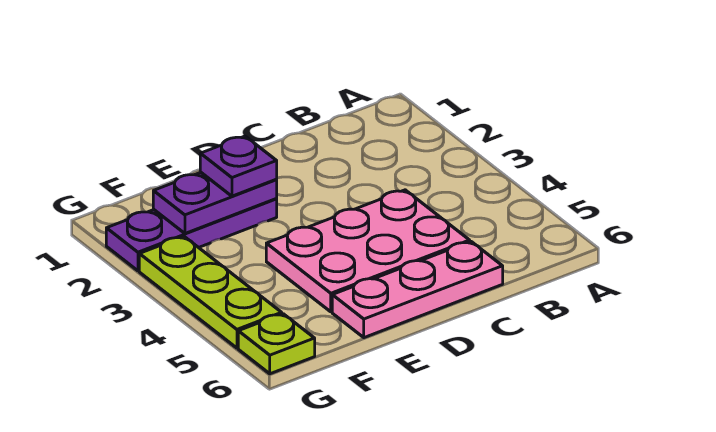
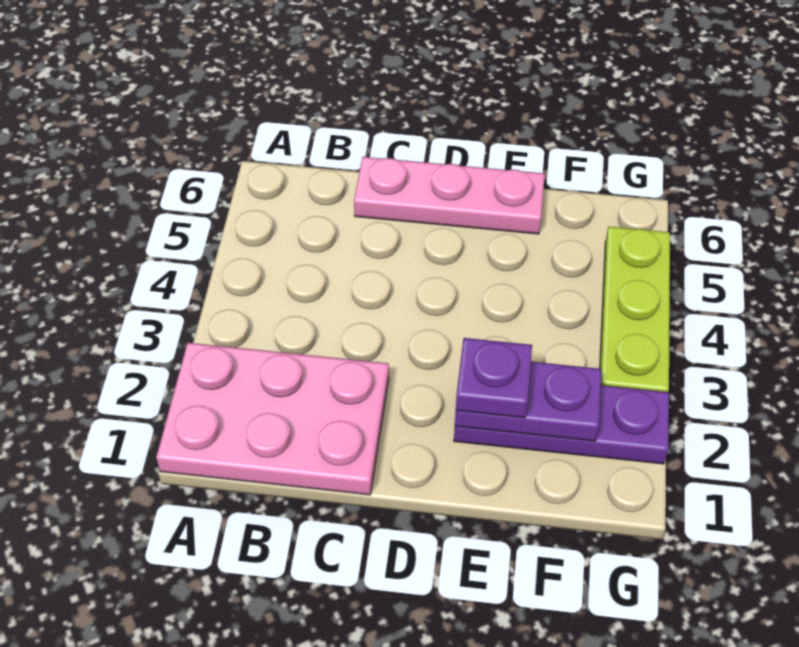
pink 2x3 plate [266,190,470,312] -> pink 2x3 plate moved to [156,343,389,495]
lime 1x1 plate [238,314,315,374] -> none

